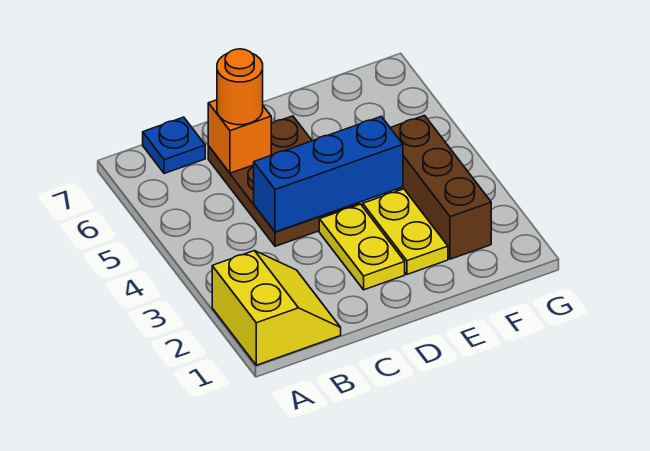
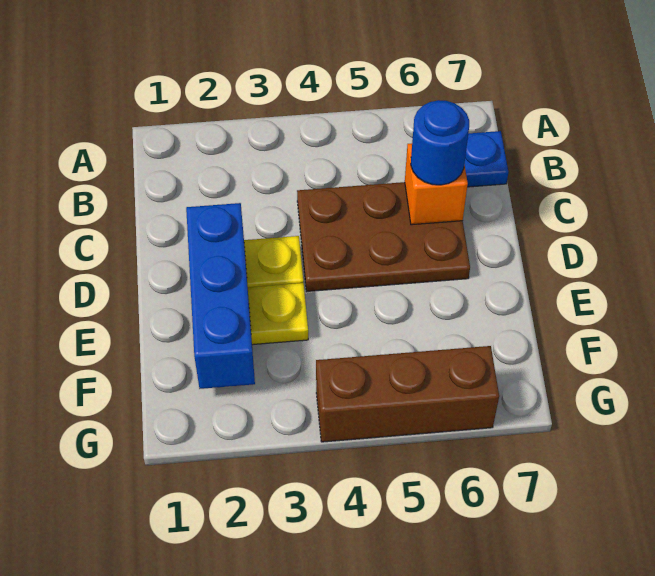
yellow 2x2 slope [212,251,341,365] -> none
blue 1x3 brick [254,117,403,232] -> blue 1x3 brick moved to [186,203,255,389]
orange 1x1 round brick [217,49,263,125] -> blue 1x1 round brick [411,100,469,185]
brown 1x3 brick [390,116,491,259] -> brown 1x3 brick moved to [316,346,499,442]

